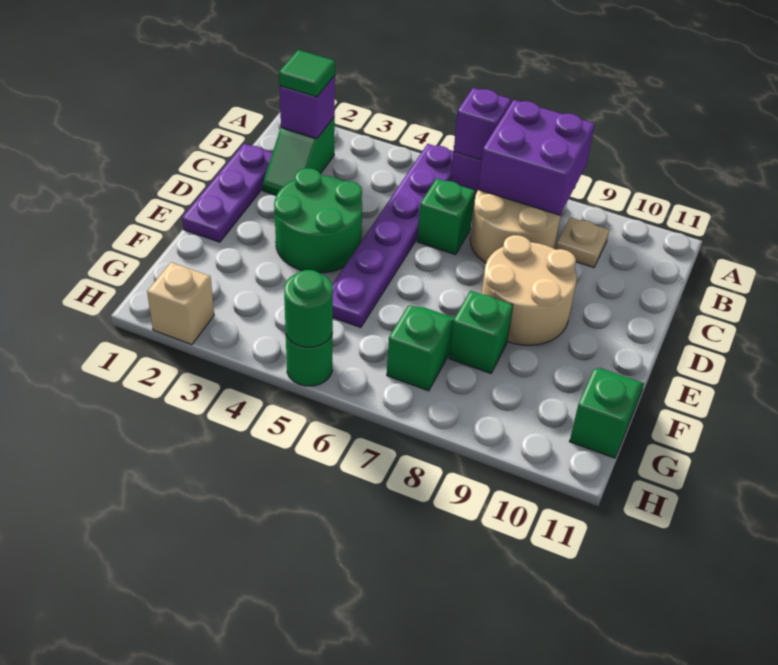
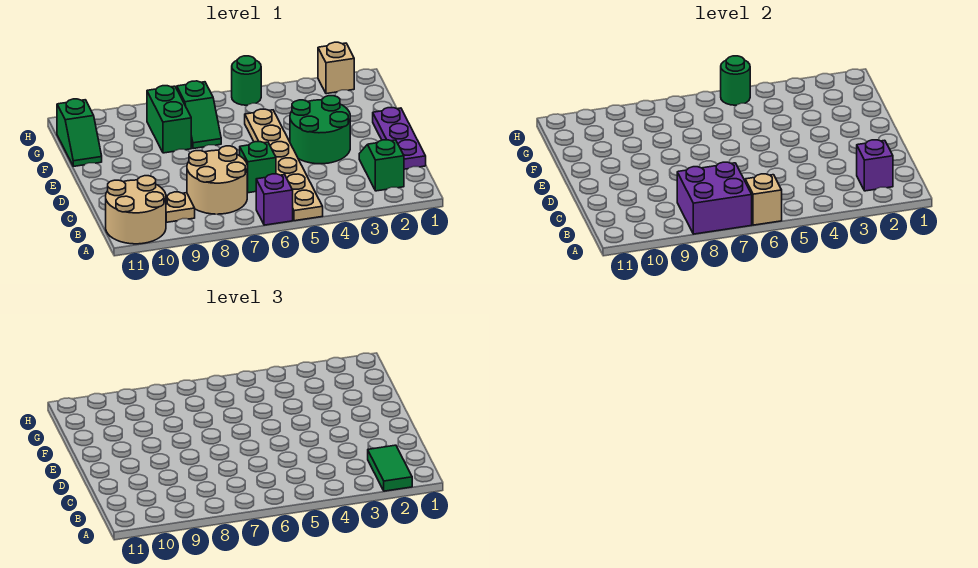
purple 1x6 plate [332,144,453,328] -> tan 1x6 plate [245,109,323,221]
purple 1x1 brick [454,88,511,160] -> tan 1x1 brick [745,174,782,225]
green 1x1 tile [279,50,335,97] -> green 1x2 tile [368,445,412,491]
tan 2x2 round brick [482,235,577,345] -> tan 2x2 round brick moved to [106,176,166,244]
green 1x1 brick [449,291,513,373] -> green 1x2 brick [147,86,191,153]

